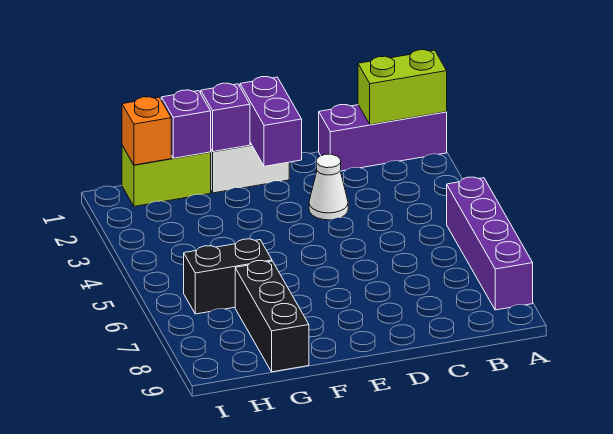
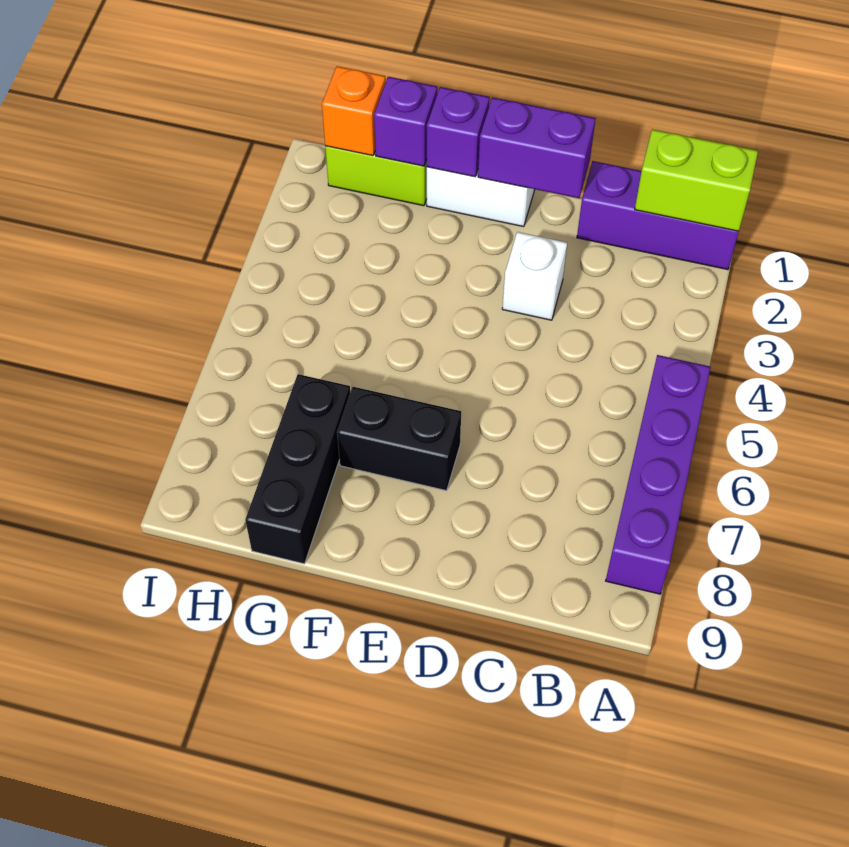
white 1x1 cone [309,154,348,220] -> white 1x1 brick [502,232,567,320]
purple 1x2 brick [240,77,302,166] -> purple 1x2 brick turned to [478,97,596,198]
black 1x2 brick [184,239,272,314] -> black 1x2 brick moved to [337,387,461,491]

